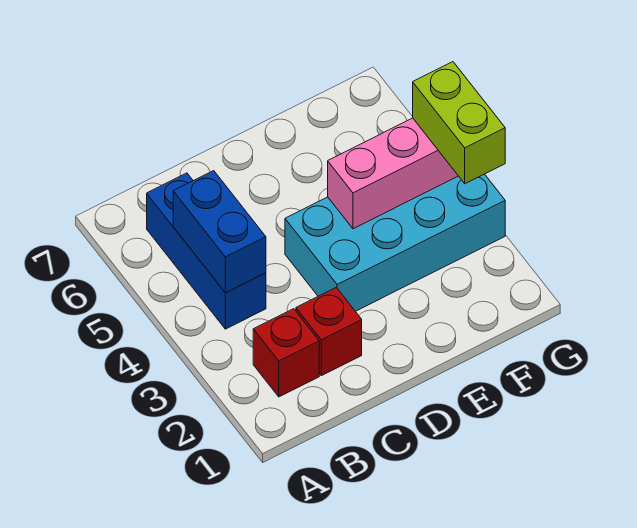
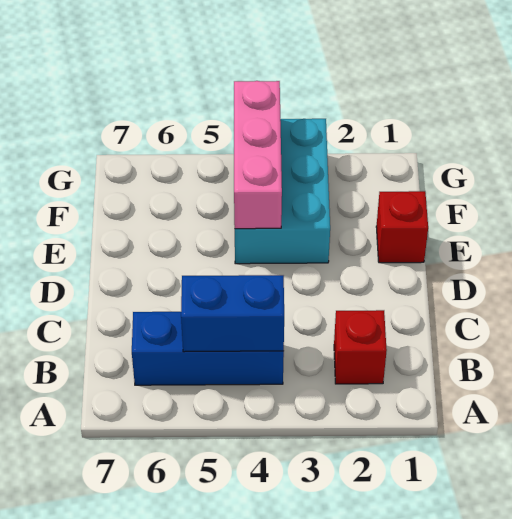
red 1x1 brick [296,287,362,376] -> red 1x1 brick moved to [376,191,428,263]
cyan 2x4 brick [285,174,505,311] -> cyan 2x3 brick [235,119,330,264]
lime 1x2 brick [413,62,505,184] -> none

